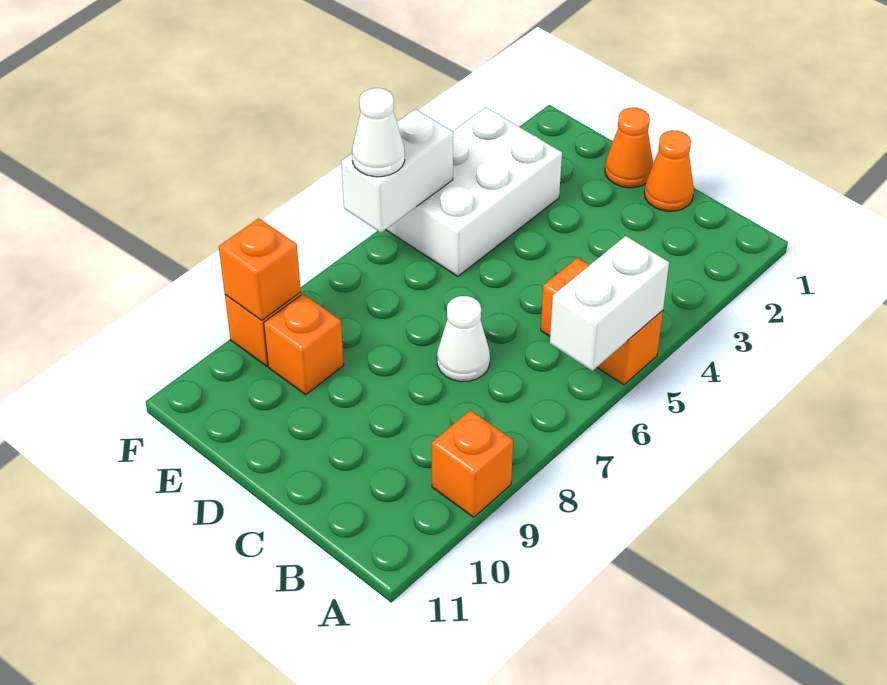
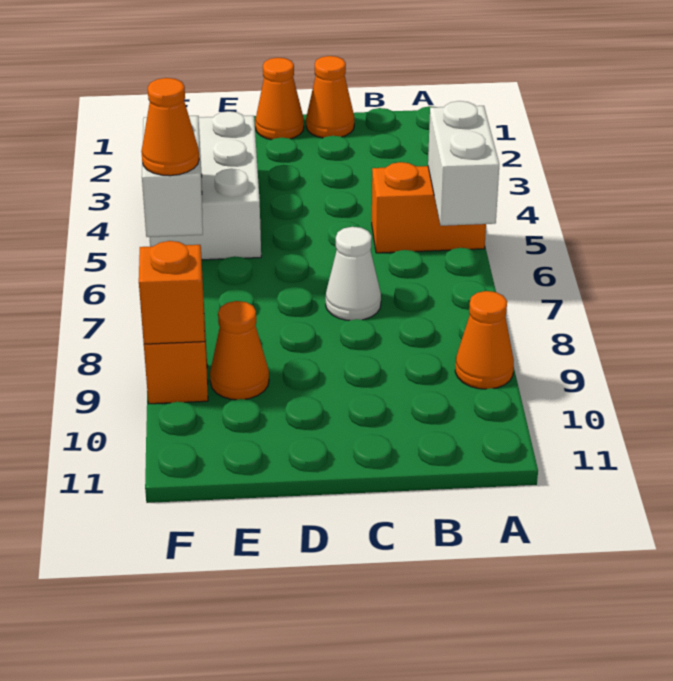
orange 1x1 brick [432,410,513,517] -> orange 1x1 cone [455,291,514,389]
orange 1x1 brick [264,294,344,395] -> orange 1x1 cone [210,301,269,400]
white 1x1 cone [352,88,405,177] -> orange 1x1 cone [141,78,199,176]

